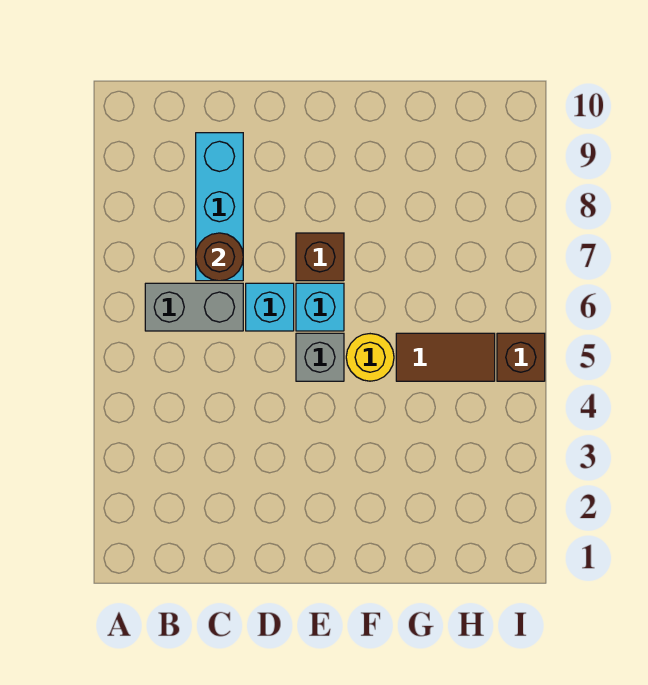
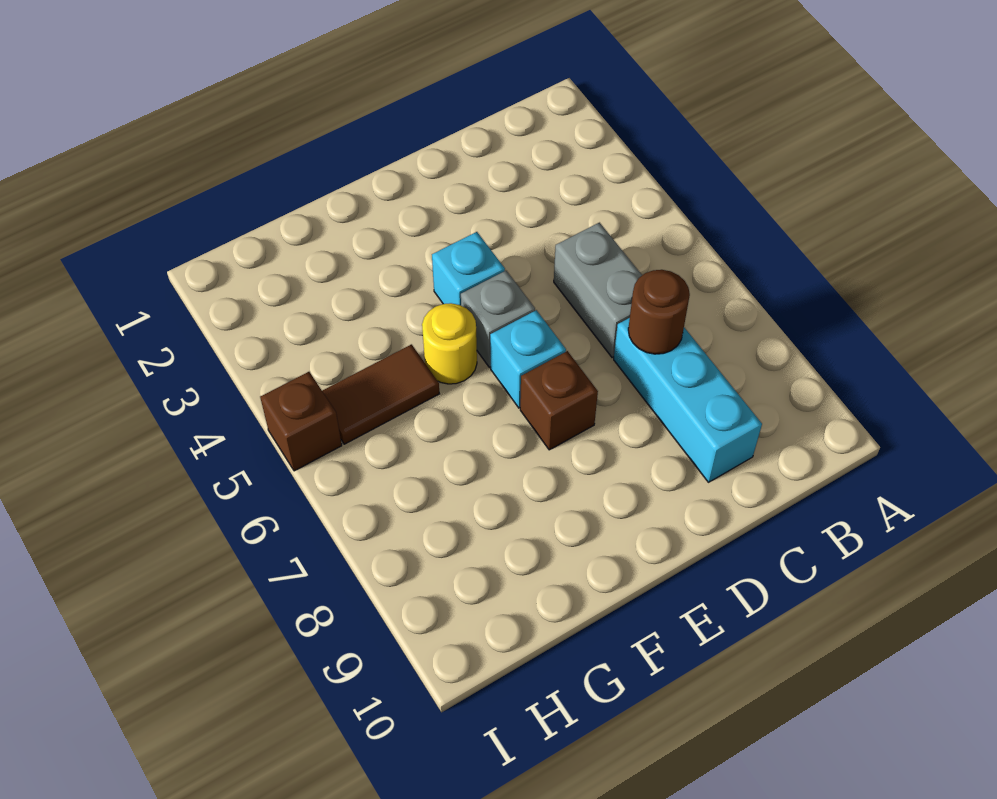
grey 1x2 brick [145,283,243,331] -> grey 1x2 brick turned to [554,223,642,358]
cyan 1x1 brick [246,283,294,331] -> cyan 1x1 brick moved to [432,232,505,305]

